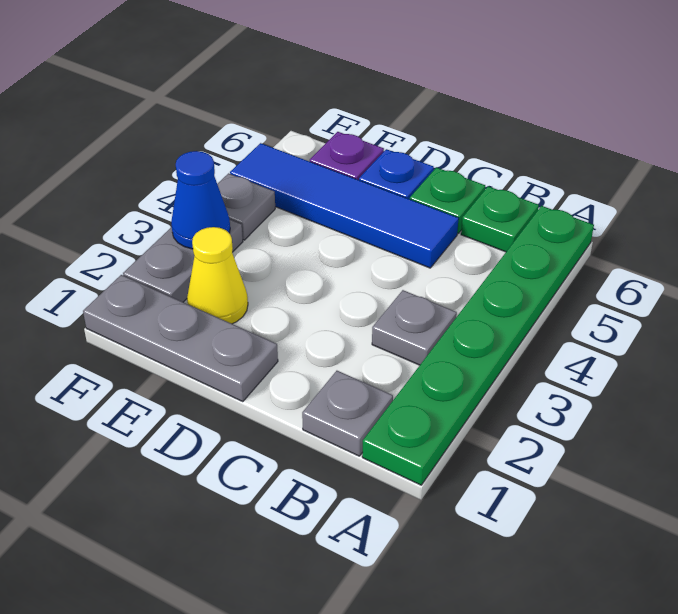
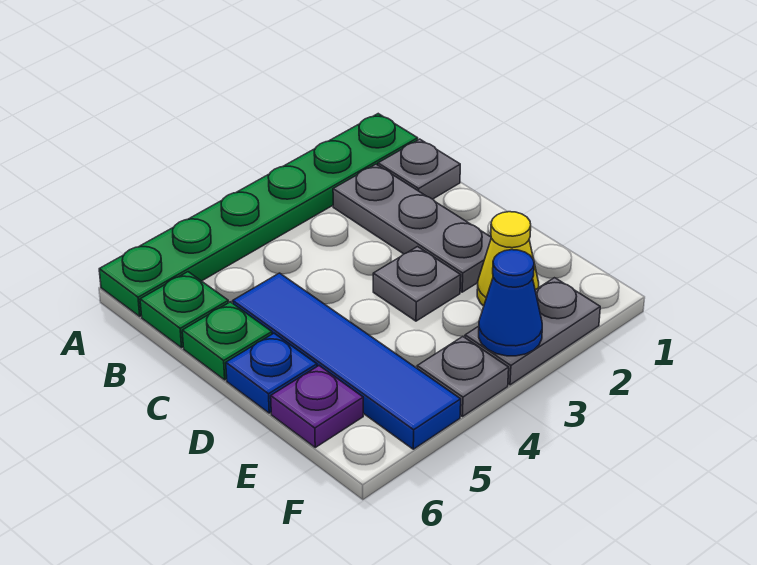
grey 1x1 plate [372,290,457,365] -> grey 1x1 plate moved to [373,247,461,321]
grey 1x3 plate [83,275,278,402] -> grey 1x3 plate moved to [333,164,491,292]

